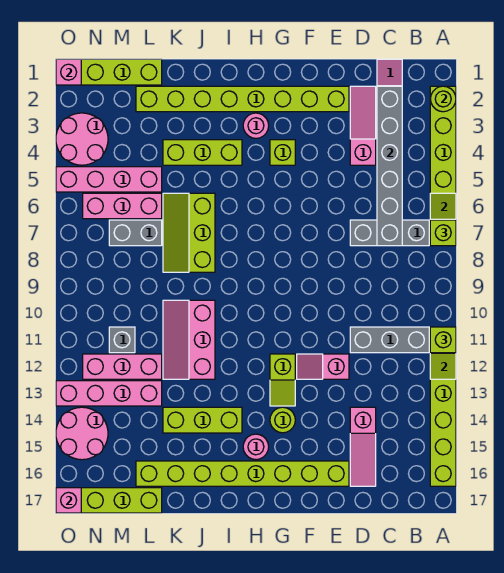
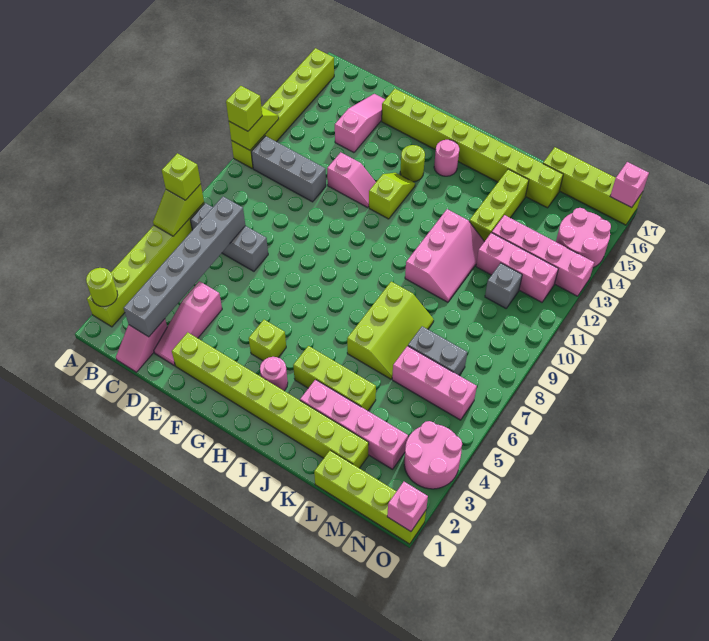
lime 1x3 brick [163,407,242,433] -> lime 1x3 brick turned to [469,169,529,242]
pink 1x4 brick [56,167,162,192] -> pink 1x4 brick moved to [300,380,408,469]

